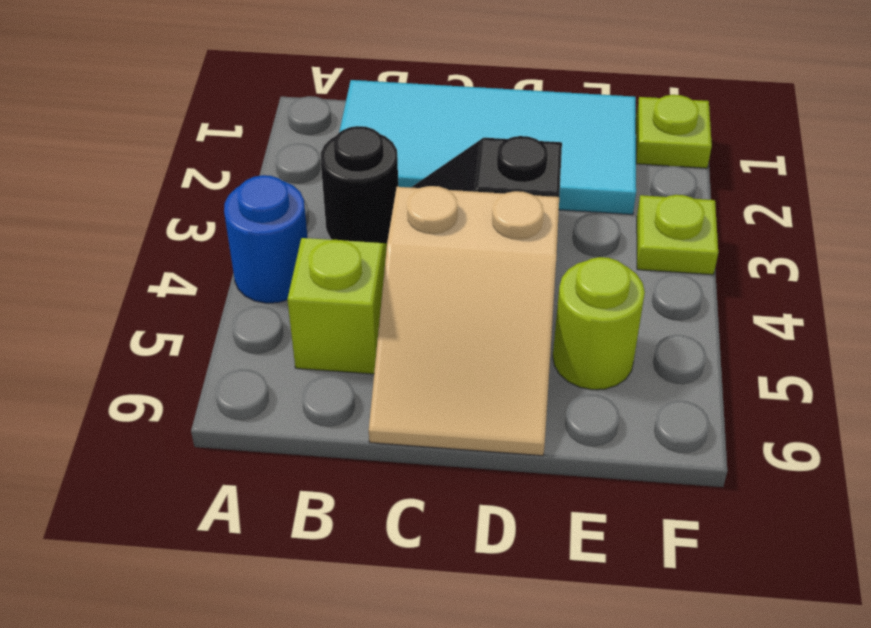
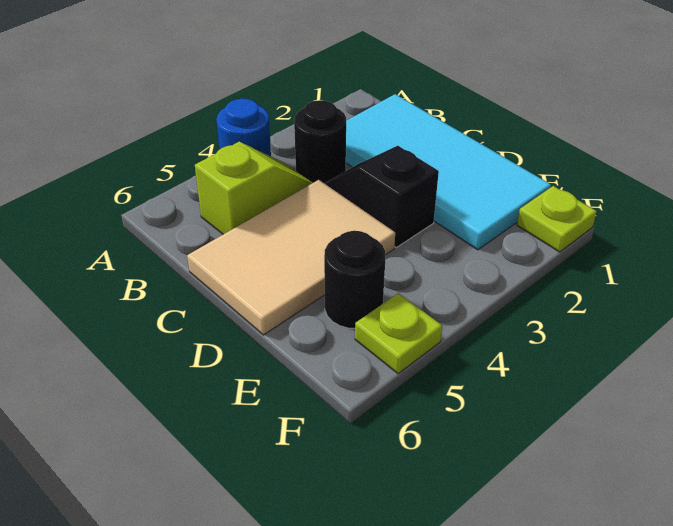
tan 2x3 slope [369,186,559,456] -> tan 2x3 tile [187,180,395,335]
lime 1x1 round brick [553,257,645,390] -> black 1x1 round brick [324,231,385,328]
lime 1x1 plate [637,195,718,275] -> lime 1x1 plate moved to [355,293,442,374]

